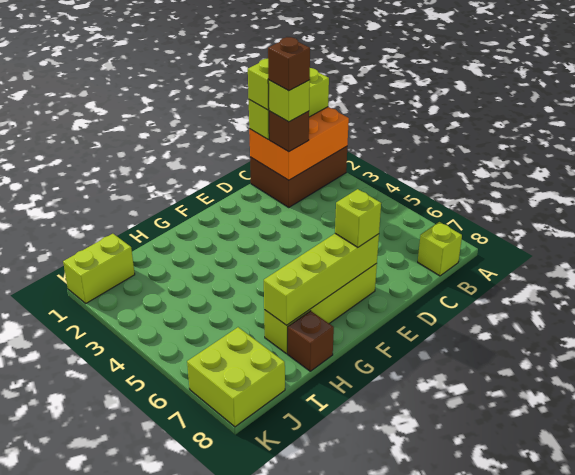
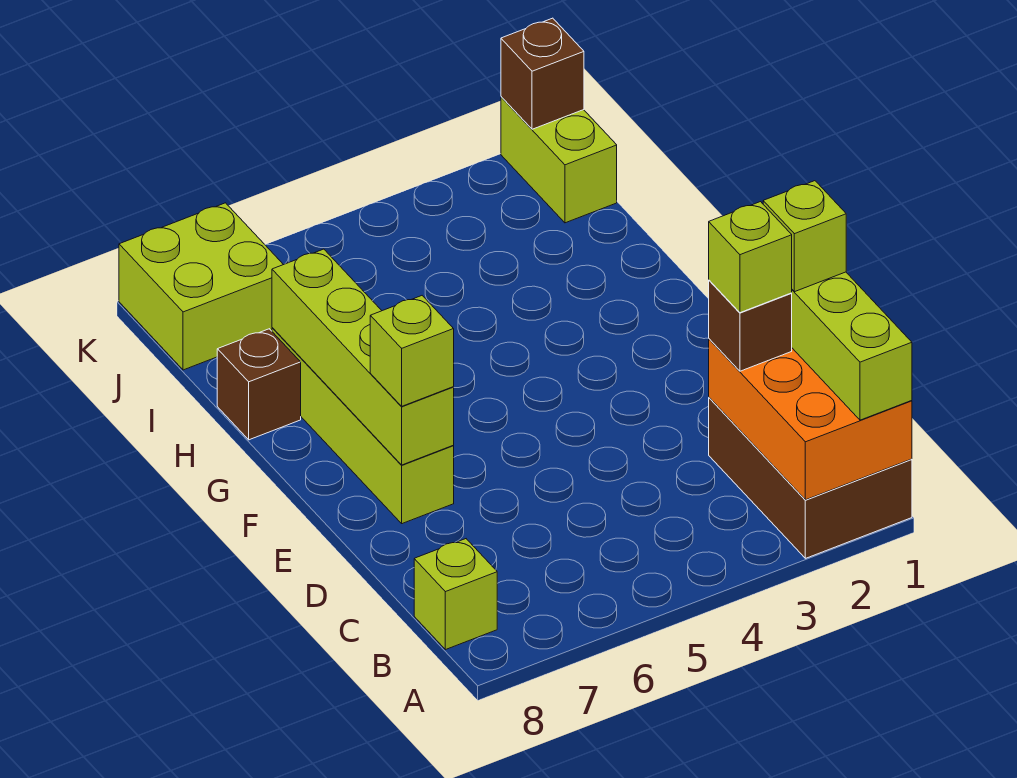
brown 1x1 brick [268,37,310,91] -> brown 1x1 brick moved to [501,18,584,129]

